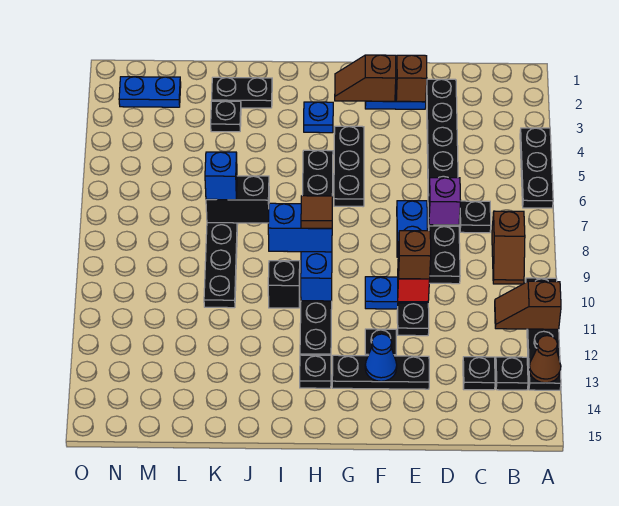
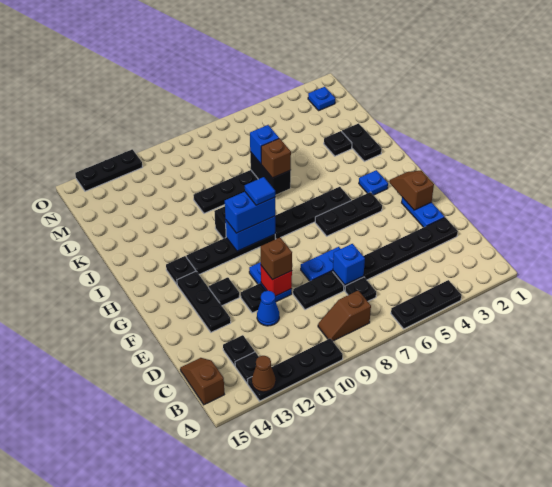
brown 1x2 slope [495,281,561,329] -> brown 1x2 slope moved to [180,358,224,405]
purple 1x1 brick [429,178,461,225] -> blue 1x1 brick [333,244,365,285]
brown 1x1 brick [396,55,427,102] -> brown 1x1 brick moved to [261,138,291,178]
blue 1x1 cone [365,334,397,381] -> blue 1x1 cone moved to [257,291,279,326]
blue 1x2 brick [268,203,332,252] -> blue 1x2 brick turned to [225,192,275,233]
brown 1x1 tile [301,196,333,228] -> blue 1x1 tile [245,177,275,205]
blue 1x2 plate [119,77,181,107] -> blue 1x1 plate [308,87,335,110]
none -> black 1x3 plate [75,149,142,191]

